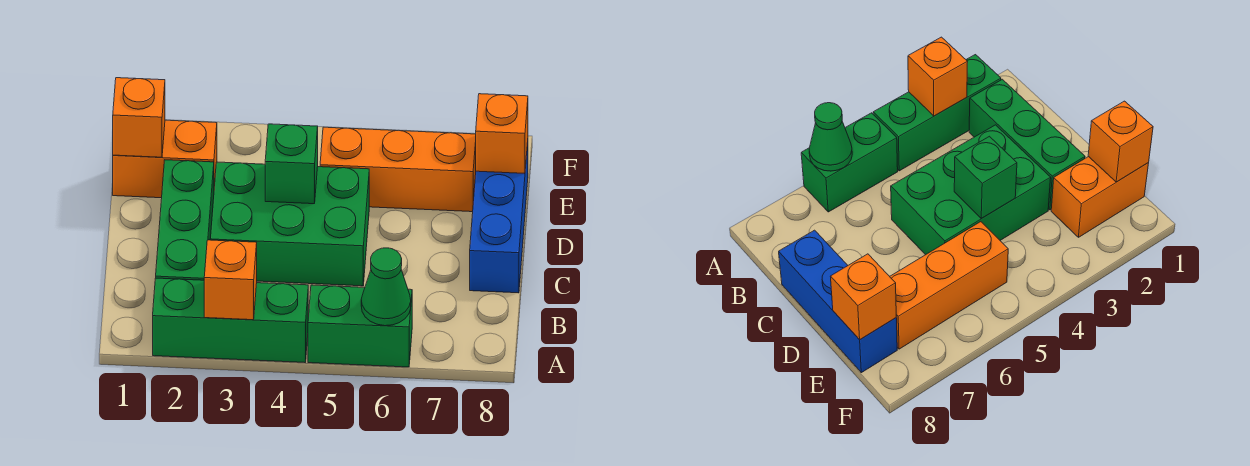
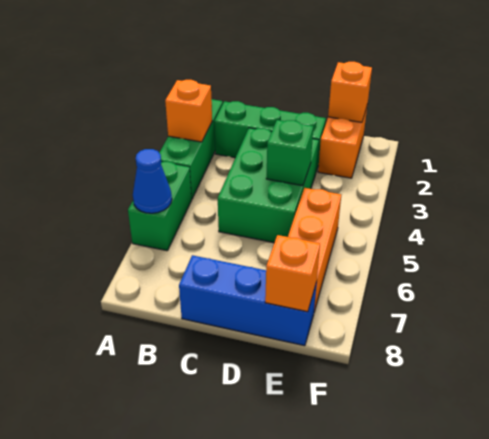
green 1x1 cone [361,248,411,326] -> blue 1x1 cone [133,149,172,213]

